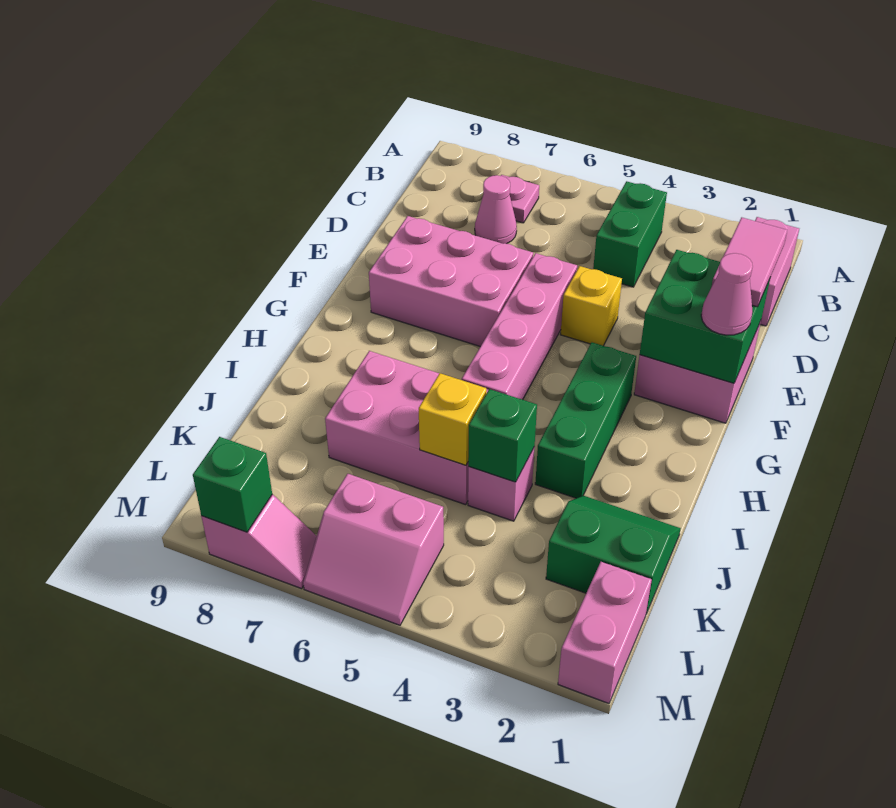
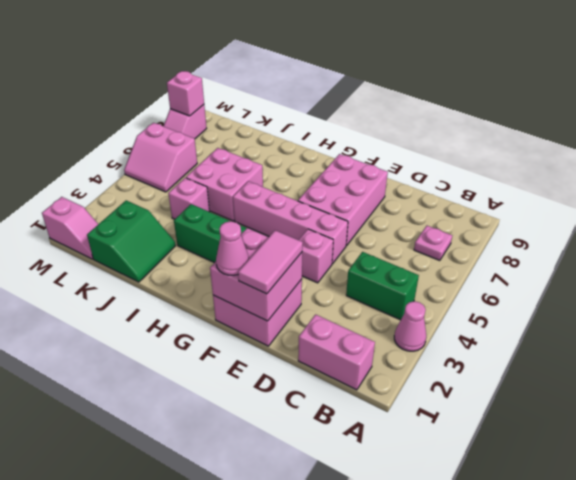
pink 1x1 cone [475,175,517,244] -> pink 1x1 cone moved to [394,301,426,351]
pink 1x2 tile [712,217,787,307] -> pink 1x2 tile turned to [238,230,303,294]
green 2x2 brick [640,250,770,383] -> pink 2x2 brick [210,228,302,321]
yellow 1x1 brick [560,266,622,346] -> pink 1x1 brick [299,229,333,283]
pink 2x3 brick [325,351,489,505] -> pink 2x2 brick [186,148,263,221]
green 1x1 brick [468,389,537,482] -> none
yellow 1x1 brick [419,373,487,465] -> none
pink 1x2 brick [558,562,652,703] -> pink 1x2 slope [42,197,98,259]
pink 2x2 slope [303,474,444,625] -> pink 2x2 slope turned to [124,123,197,192]
green 1x1 brick [193,437,272,532] -> pink 1x1 brick [167,71,204,116]

